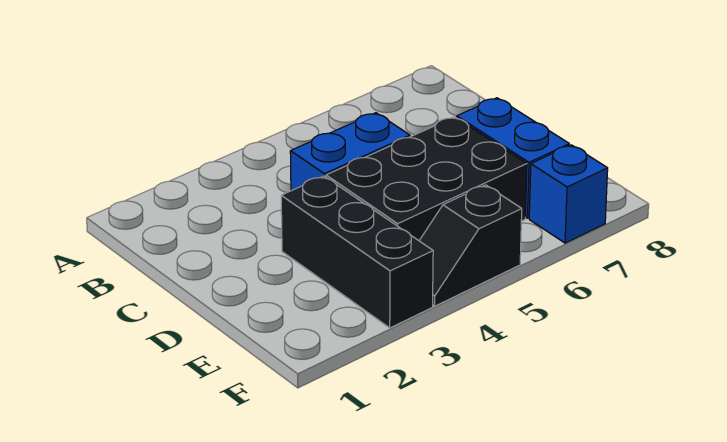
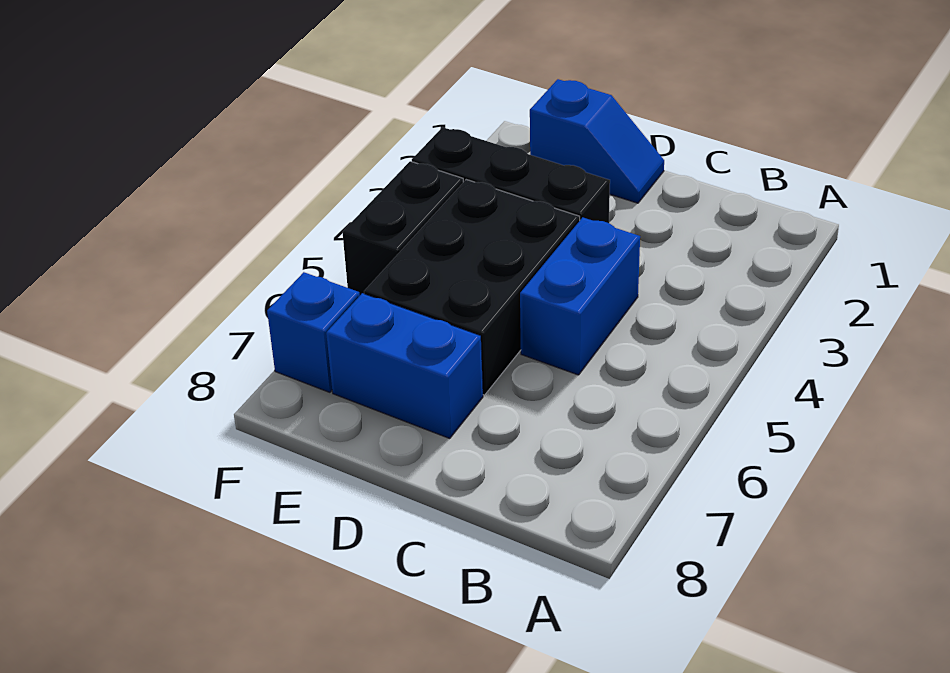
none -> blue 1x2 slope [530,79,664,203]
black 1x2 slope [419,185,522,306] -> black 1x2 brick [342,161,463,295]

